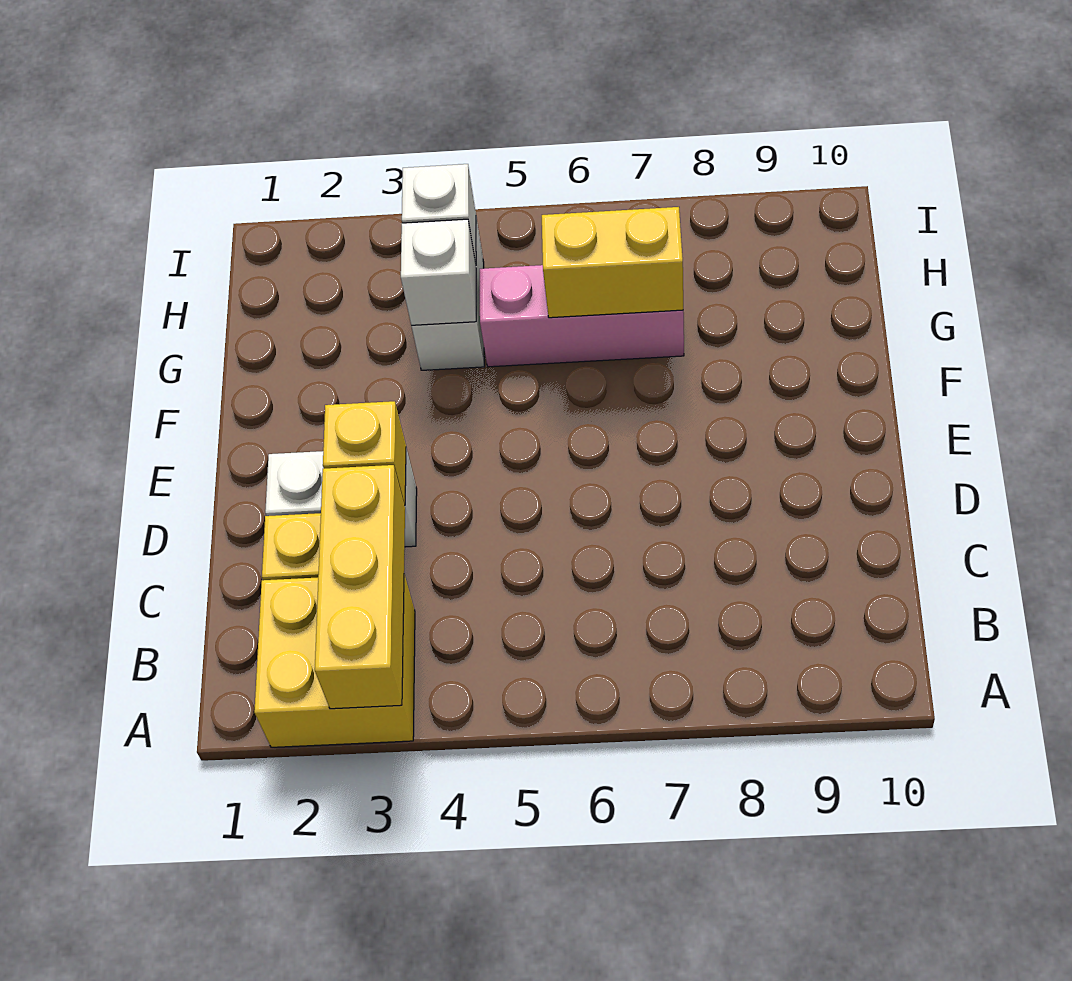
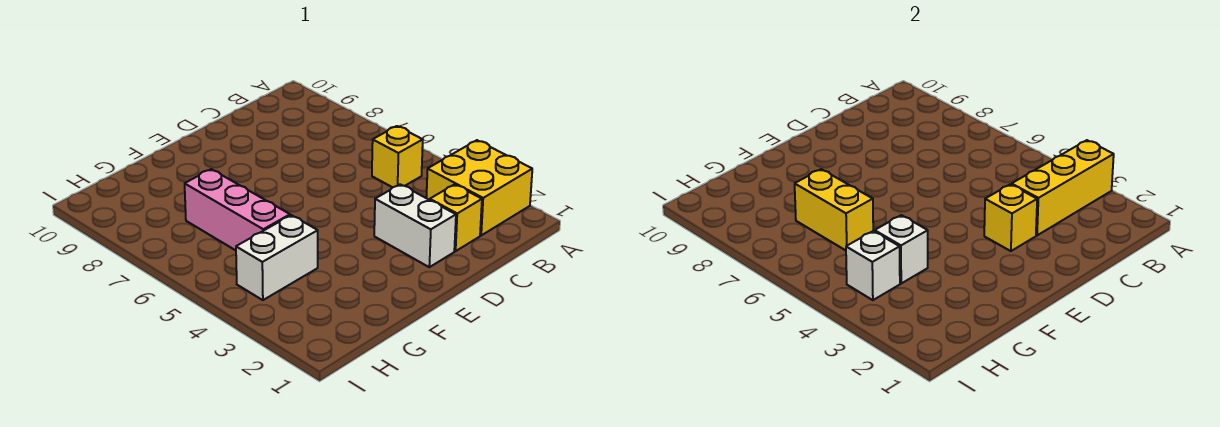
none -> yellow 1x1 brick [372,126,423,187]

